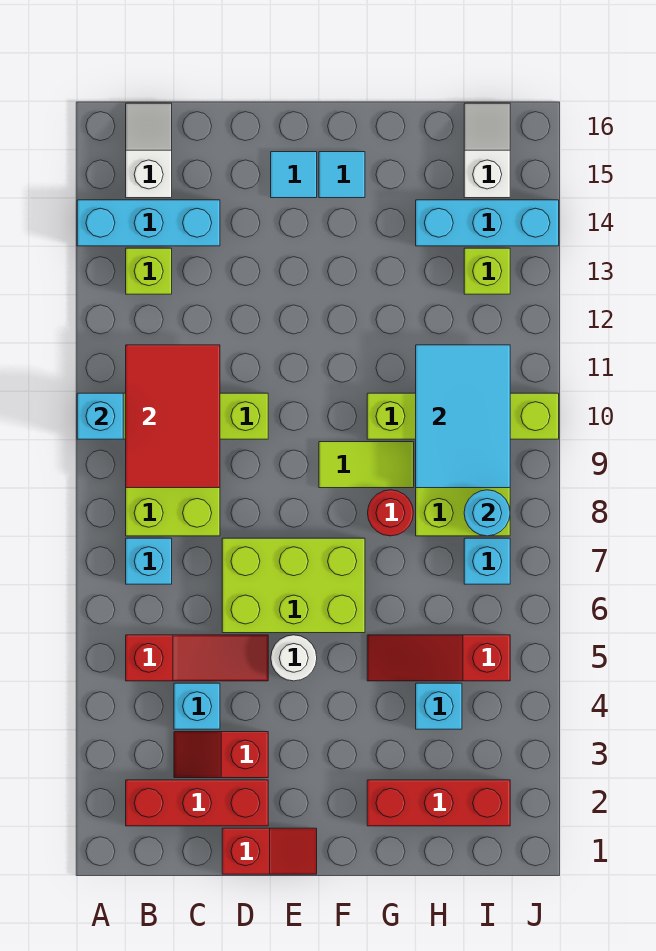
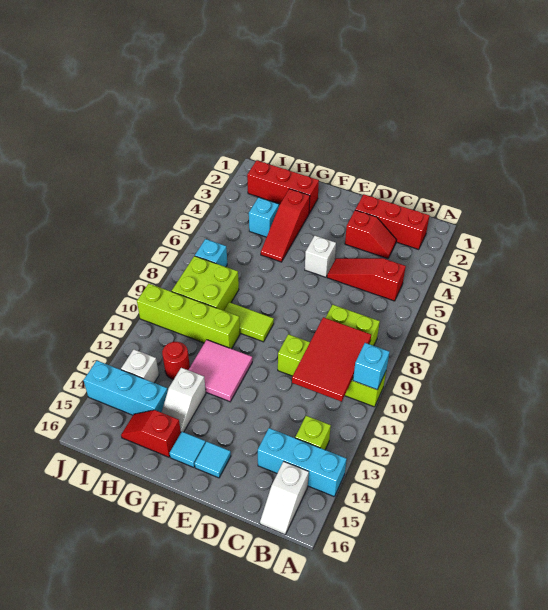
cyan 1x1 brick [126,538,172,584] -> none
cyan 1x1 brick [174,683,220,729] -> none
red 1x2 slope [222,828,317,874] -> red 1x2 slope moved to [121,410,181,457]
lime 2x3 brick [222,538,365,633] -> none
white 1x1 round brick [271,635,317,681] -> white 1x1 brick [305,236,336,277]
none -> pink 2x2 tile [189,340,252,402]
red 1x3 slope [367,635,510,681] -> red 1x3 slope turned to [261,189,310,262]
red 1x1 round brick [368,490,413,536] -> red 1x1 round brick moved to [162,342,190,379]
cyan 2x3 tile [416,345,510,488] -> none
cyan 1x1 round brick [464,490,510,536] -> none
lime 1x1 brick [464,248,510,294] -> white 1x1 brick [121,349,159,383]
white 1x2 slope [464,103,510,198] -> white 1x2 slope moved to [161,368,206,432]

